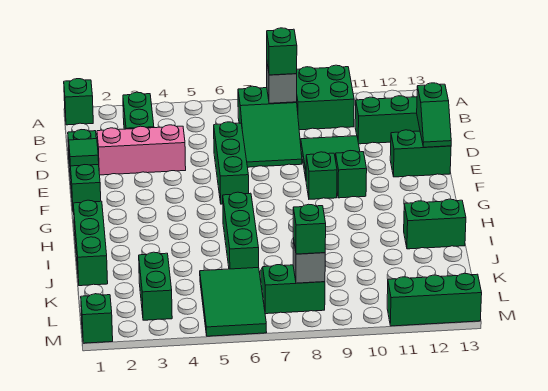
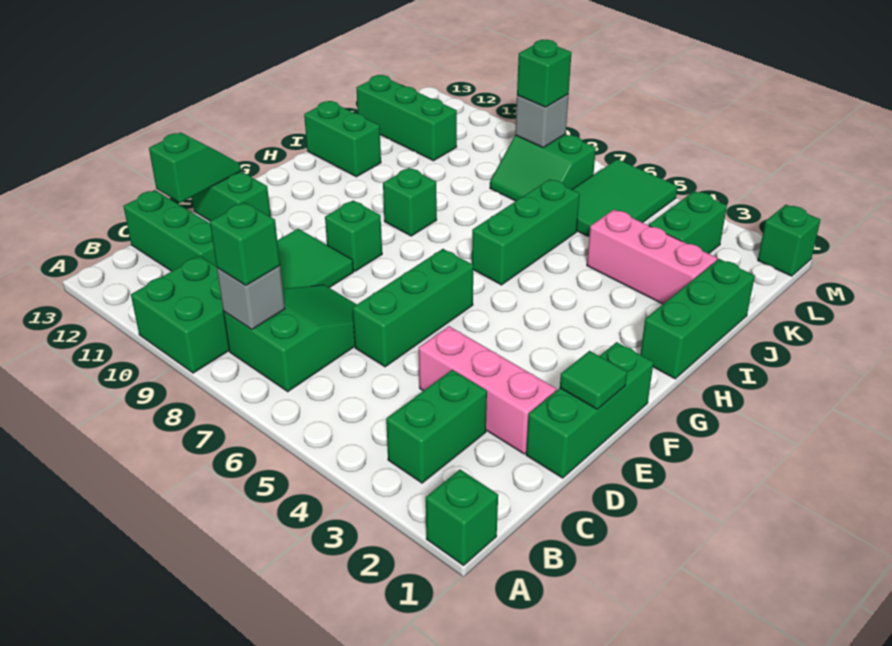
green 1x1 brick [336,151,367,198] -> green 1x1 brick moved to [383,168,437,236]
none -> pink 1x3 brick [587,210,717,304]
green 1x3 brick [387,273,482,326] -> green 1x3 brick moved to [356,75,457,161]

